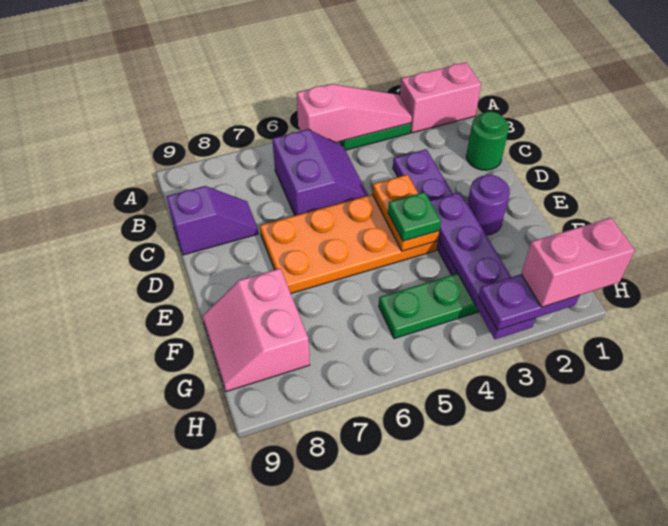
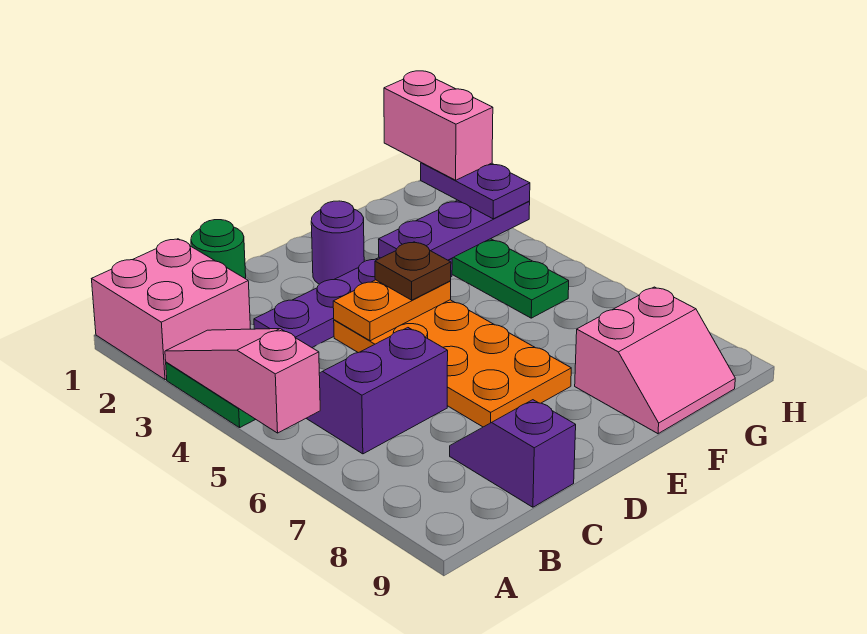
pink 1x2 brick [400,63,481,133] -> pink 2x2 brick [92,239,250,380]
purple 1x4 plate [430,192,536,339] -> purple 1x3 plate [379,200,530,260]
green 1x1 plate [388,192,441,241] -> brown 1x1 plate [375,242,451,300]

